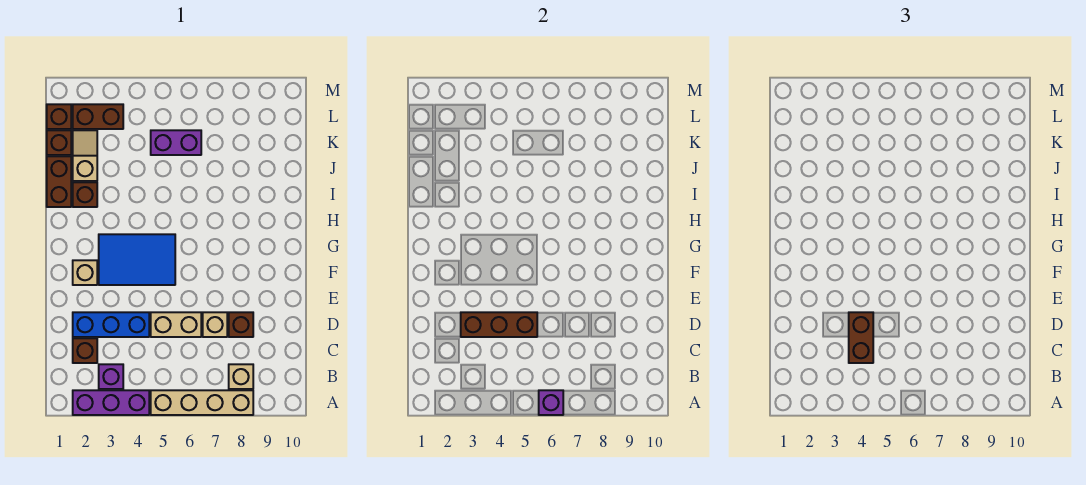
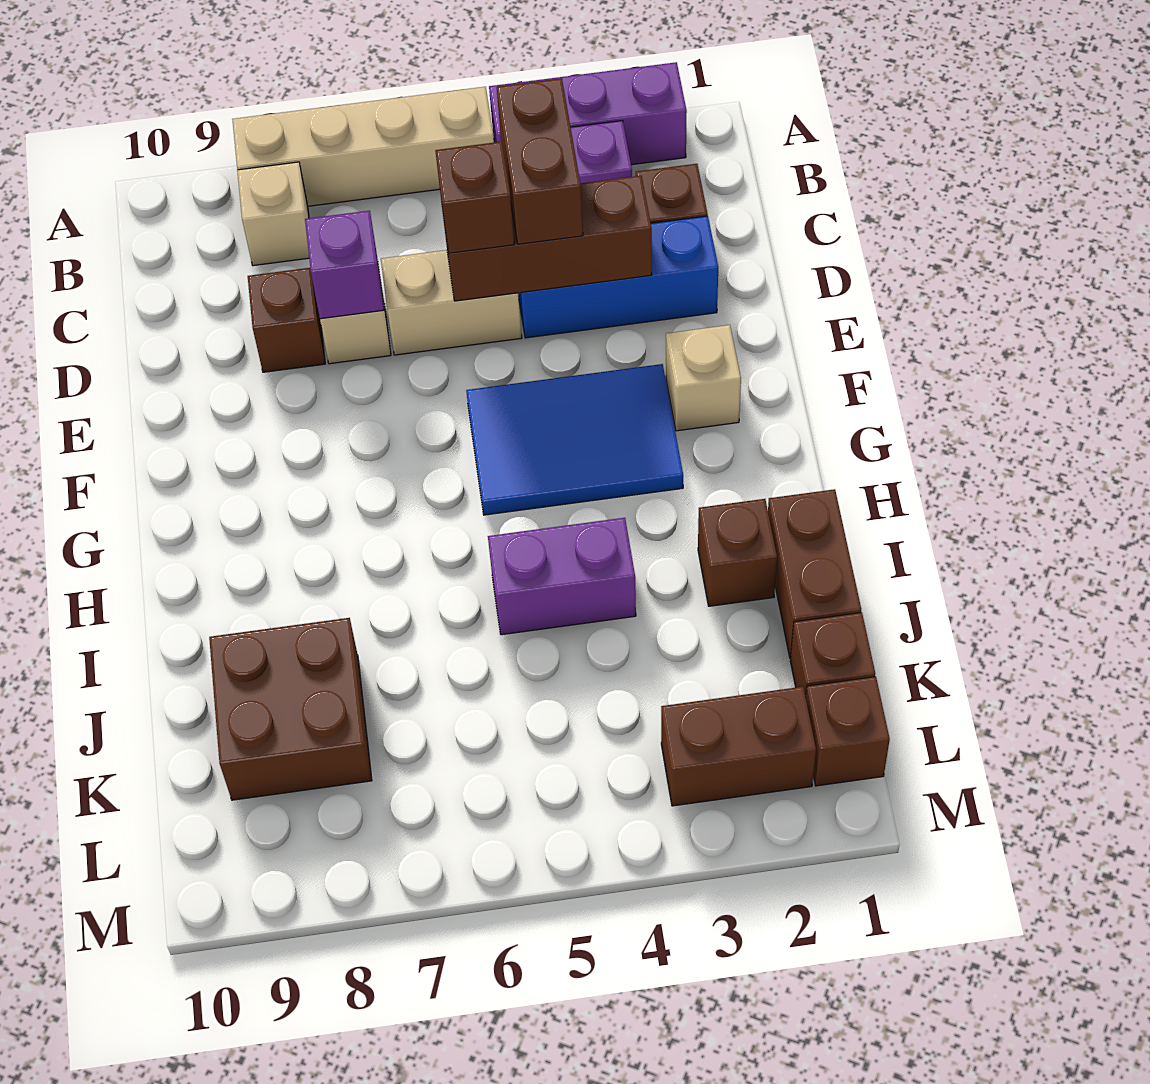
purple 1x1 brick [539,390,563,415] -> purple 1x1 brick moved to [305,211,384,319]
none -> brown 1x1 brick [435,142,514,253]
tan 1x2 slope [73,130,97,181] -> none
none -> brown 2x2 brick [209,618,372,800]
purple 1x2 brick [151,130,201,155] -> purple 1x2 brick moved to [488,518,636,635]

